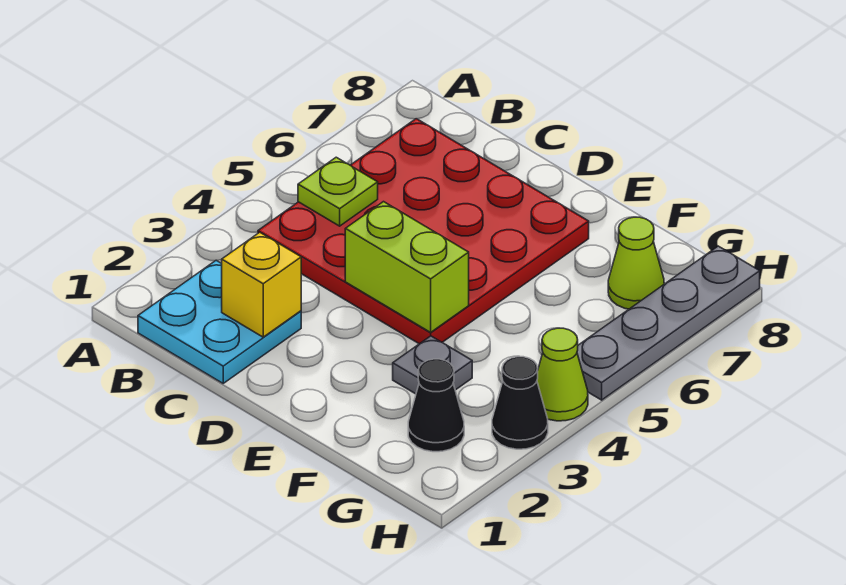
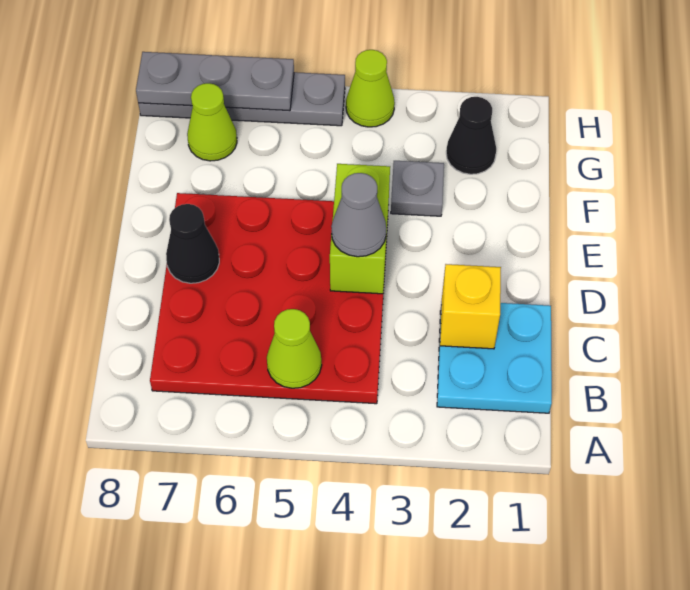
lime 1x1 plate [298,157,378,226] -> lime 1x1 cone [267,309,322,388]
none -> grey 1x1 cone [331,173,386,257]
black 1x1 cone [492,357,548,449] -> black 1x1 cone moved to [166,204,219,283]
none -> grey 1x3 plate [136,52,294,111]

